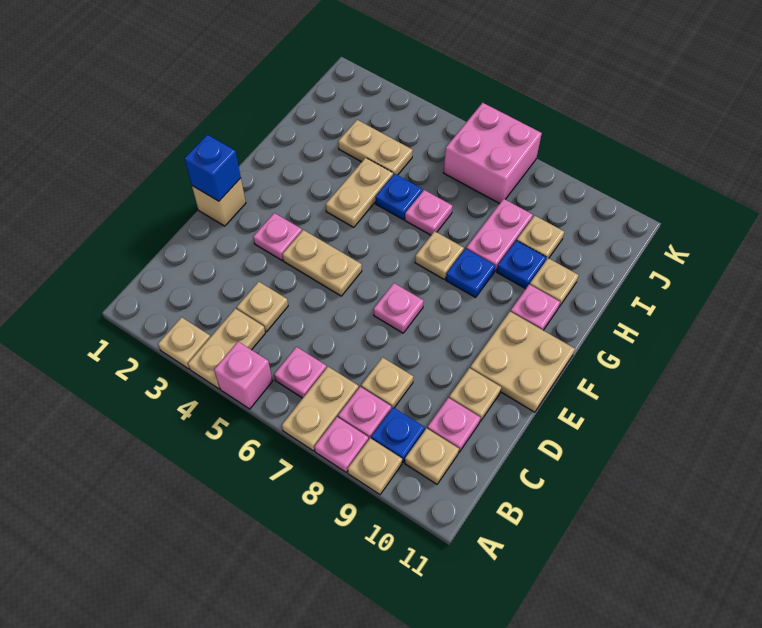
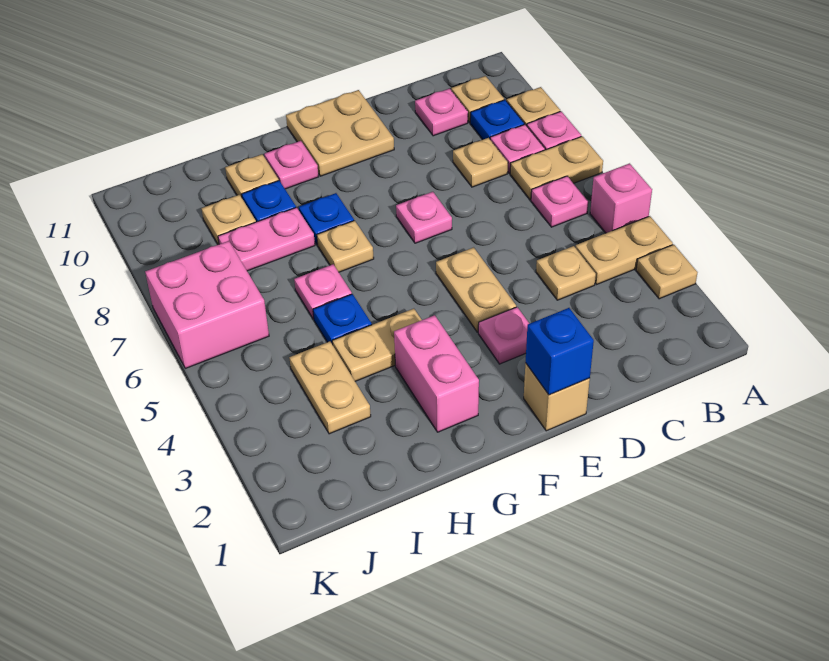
tan 1x1 plate [449,368,501,422] -> none
none -> pink 1x2 brick [394,315,479,432]

